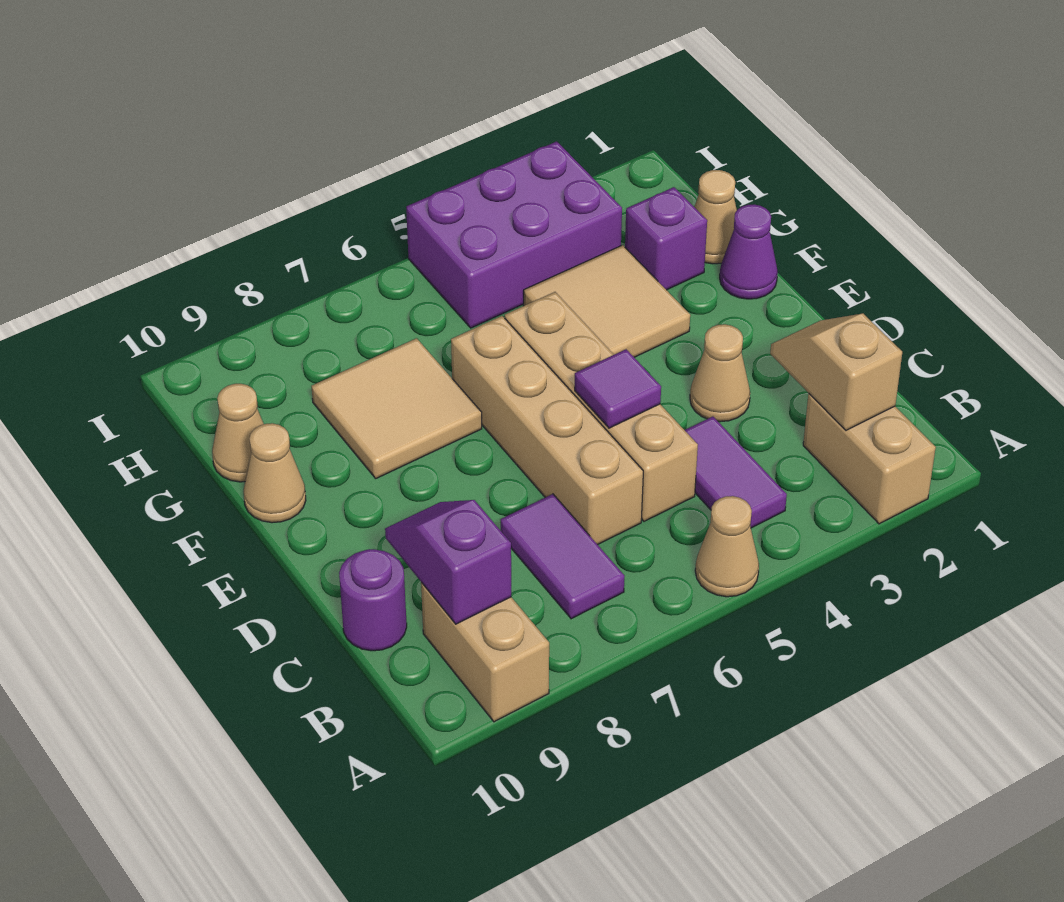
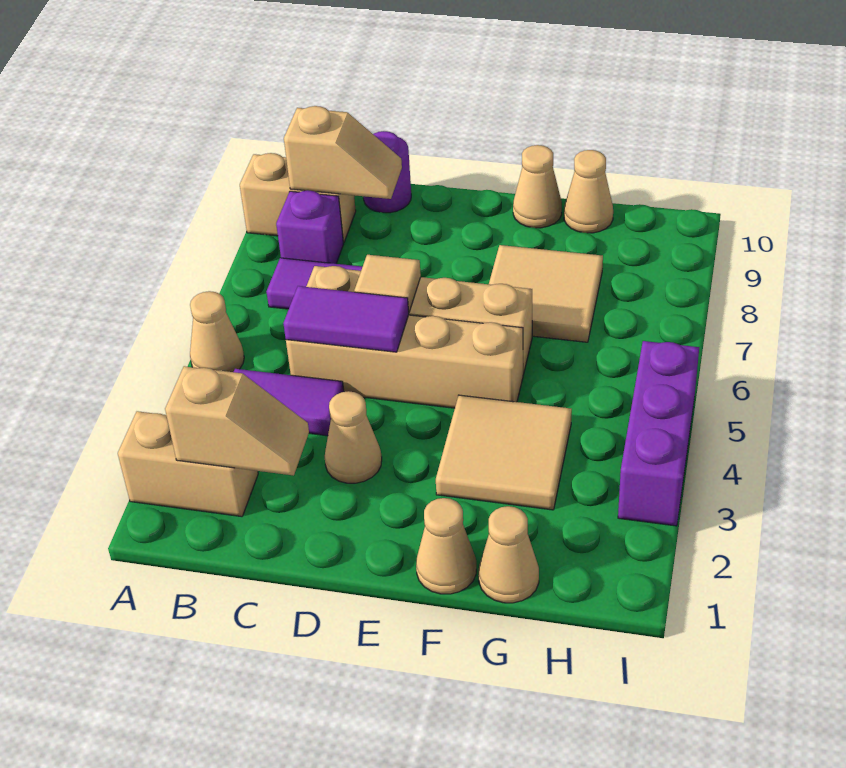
purple 1x2 slope [385,500,511,624] -> tan 1x2 slope [284,106,402,199]
purple 1x1 tile [575,349,661,428] -> purple 1x2 tile [283,286,409,352]
none -> tan 1x1 tile [354,255,421,312]
purple 1x1 cone [720,205,778,299] -> tan 1x1 cone [416,498,476,594]
purple 1x1 brick [625,187,707,290] -> purple 1x1 brick moved to [276,190,344,264]
purple 2x3 brick [406,141,622,328] -> purple 1x3 brick [618,341,699,526]

